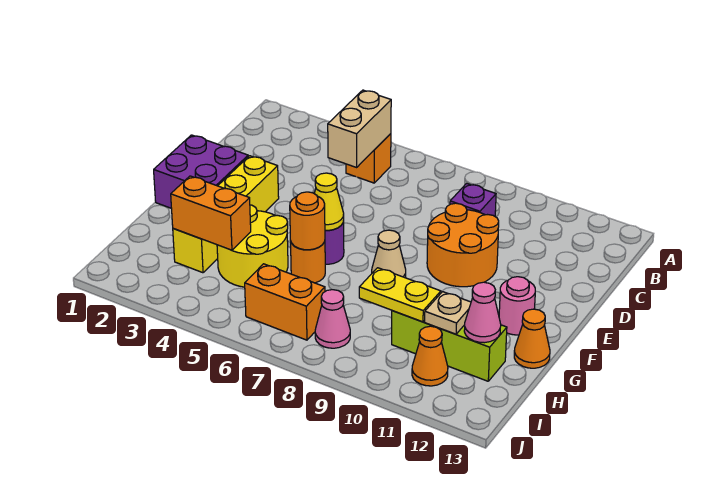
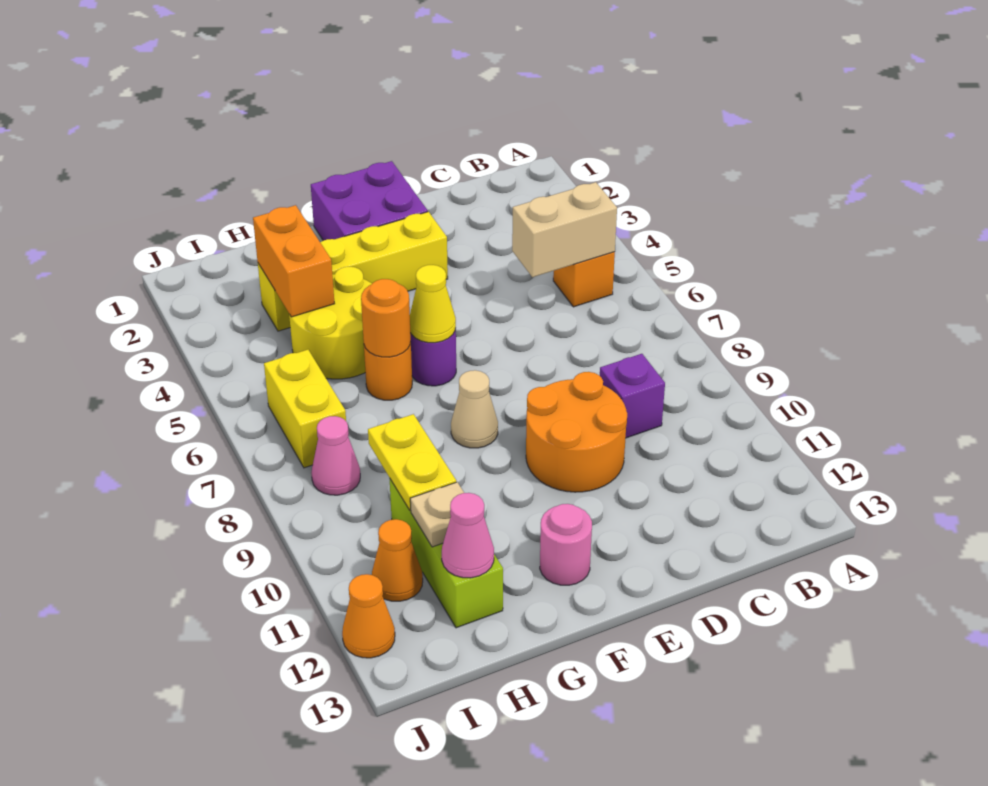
orange 1x1 cone [514,309,550,368] -> orange 1x1 cone moved to [342,574,395,658]
orange 1x2 brick [245,264,325,340] -> yellow 1x2 brick [264,350,346,468]

